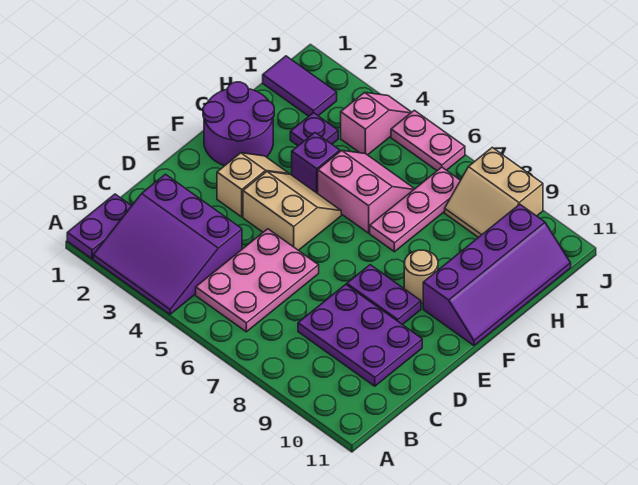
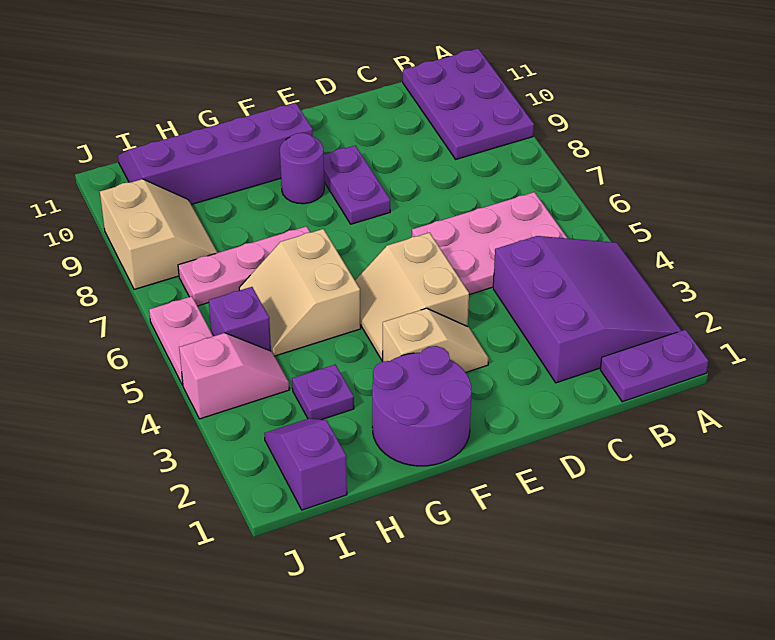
purple 2x3 plate [298,284,422,386] -> purple 2x3 plate moved to [403,49,534,159]
tan 1x2 slope [217,153,289,217] -> tan 1x2 slope turned to [383,308,489,372]
tan 1x1 round brick [404,250,438,303] -> purple 1x1 round brick [280,133,324,204]
purple 1x1 brick [292,133,340,194] -> purple 1x1 brick moved to [209,287,271,351]
pink 2x2 slope [318,150,414,233] -> tan 2x2 slope [239,229,361,356]
purple 1x2 tile [263,56,337,116] -> purple 1x2 slope [264,419,347,510]
pink 1x2 slope [341,92,411,155] -> pink 1x2 slope turned to [179,333,290,419]

